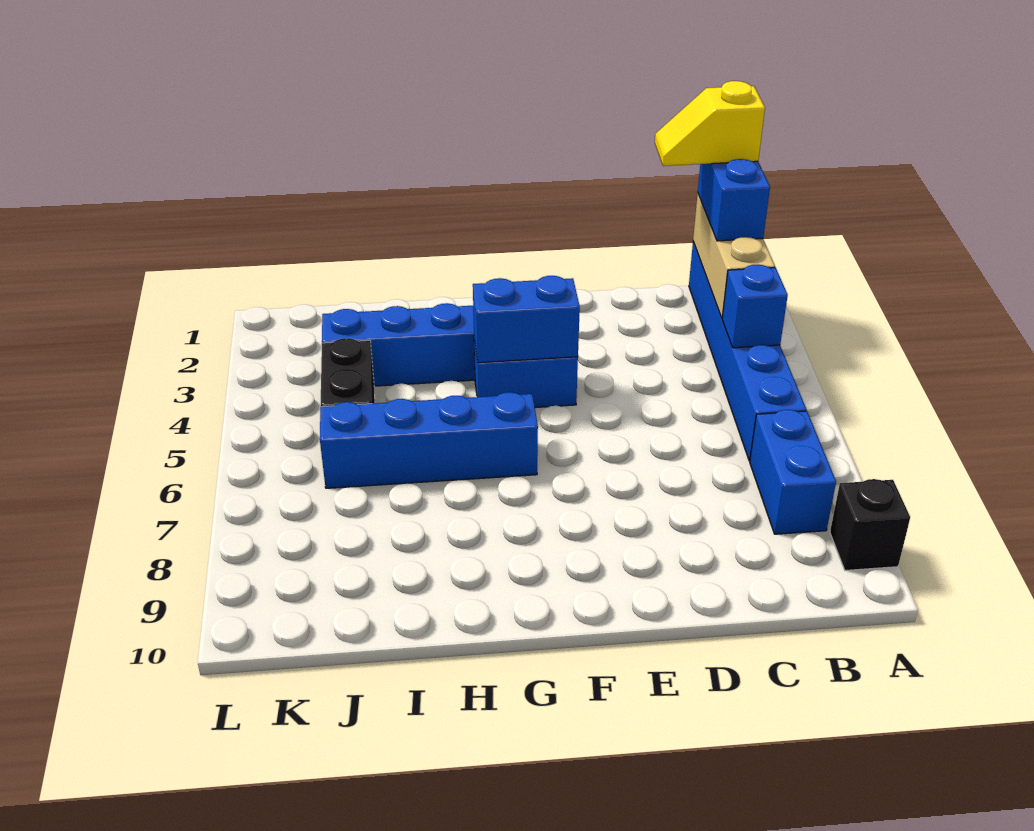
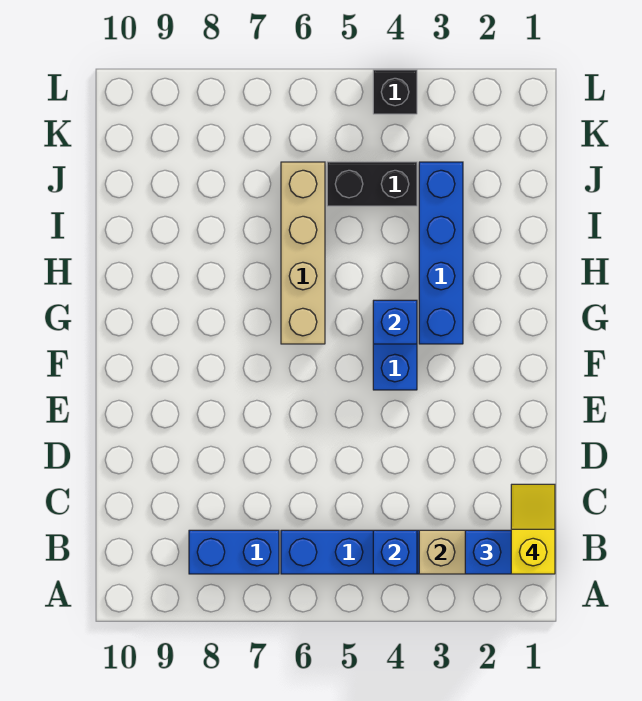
black 1x1 brick [830,479,910,571] -> black 1x1 brick moved to [373,70,417,114]
blue 1x2 brick [473,276,580,363] -> blue 1x1 brick [373,300,417,344]
blue 1x4 brick [320,392,538,488] -> tan 1x4 brick [281,162,325,344]

